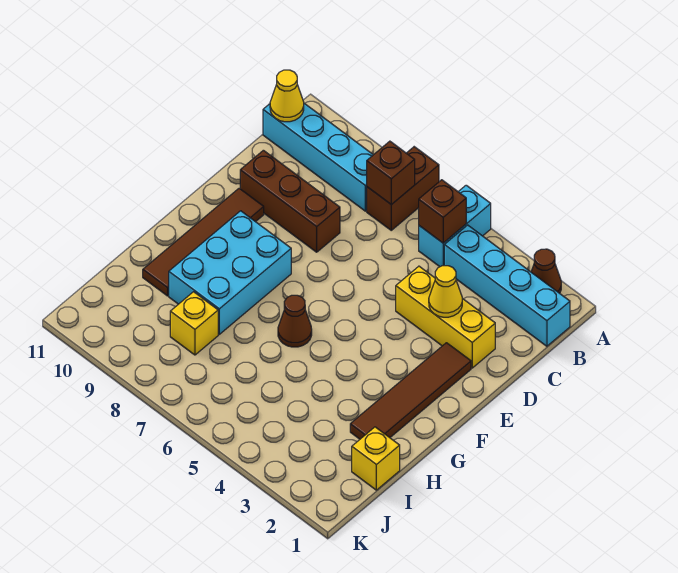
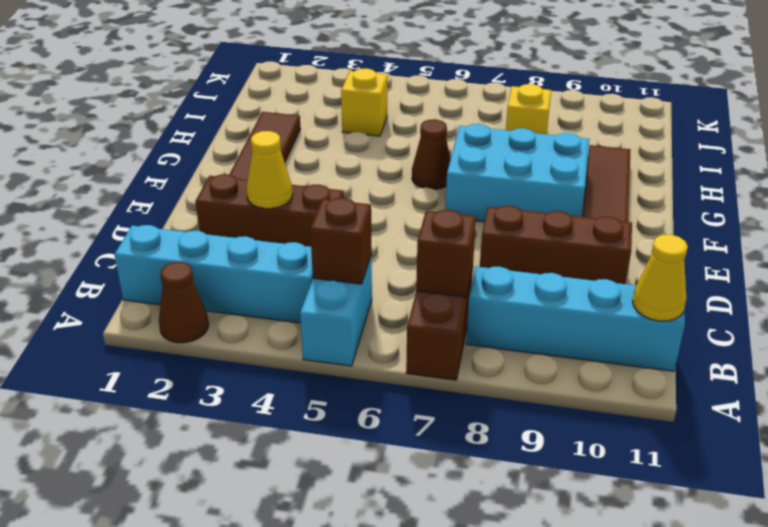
yellow 1x3 brick [396,266,495,368] -> brown 1x3 brick [195,174,344,247]
cyan 2x3 brick [169,211,291,334] -> cyan 2x3 brick turned to [445,124,589,222]
yellow 1x1 brick [352,427,400,490] -> yellow 1x1 brick moved to [341,68,388,136]

